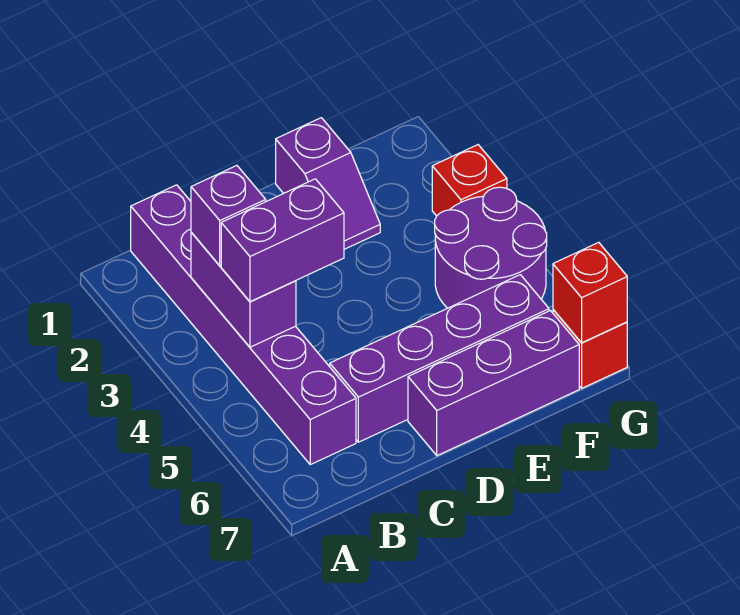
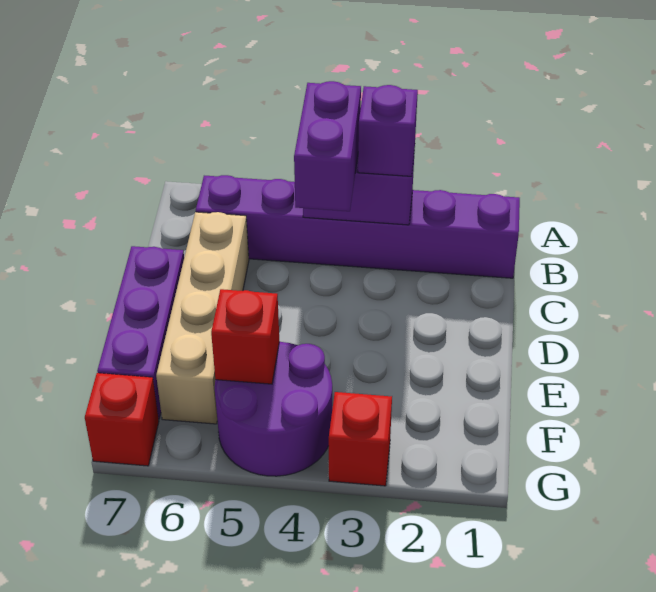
purple 1x4 brick [330,275,549,442] -> tan 1x4 brick [156,212,249,424]
purple 1x2 slope [276,118,380,249] -> none
red 1x1 brick [553,242,627,343] -> red 1x1 brick moved to [211,289,279,384]

